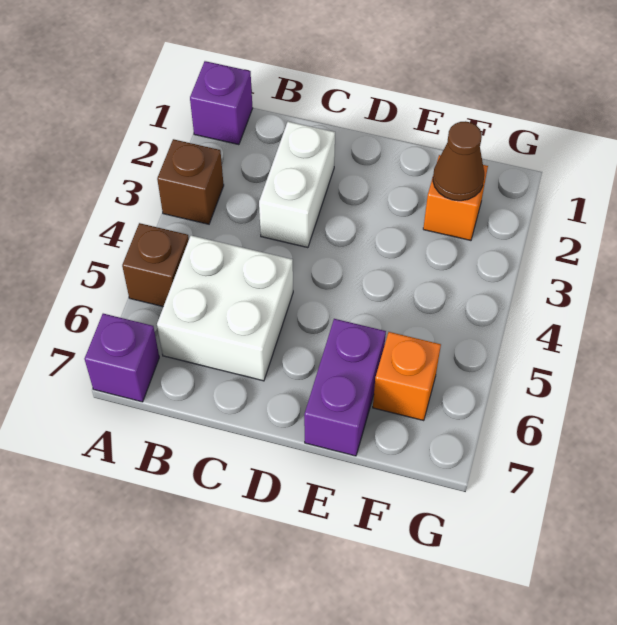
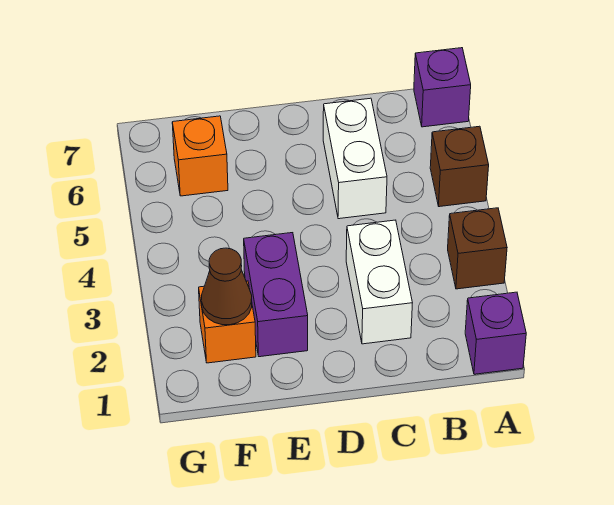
white 2x2 brick [157,235,293,381] -> white 1x2 brick [323,98,387,219]
purple 1x2 brick [304,319,386,456] -> purple 1x2 brick moved to [244,233,308,357]

